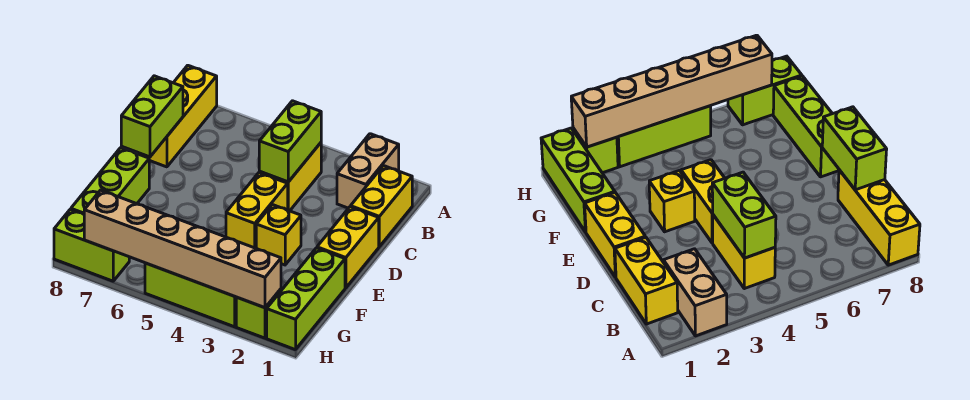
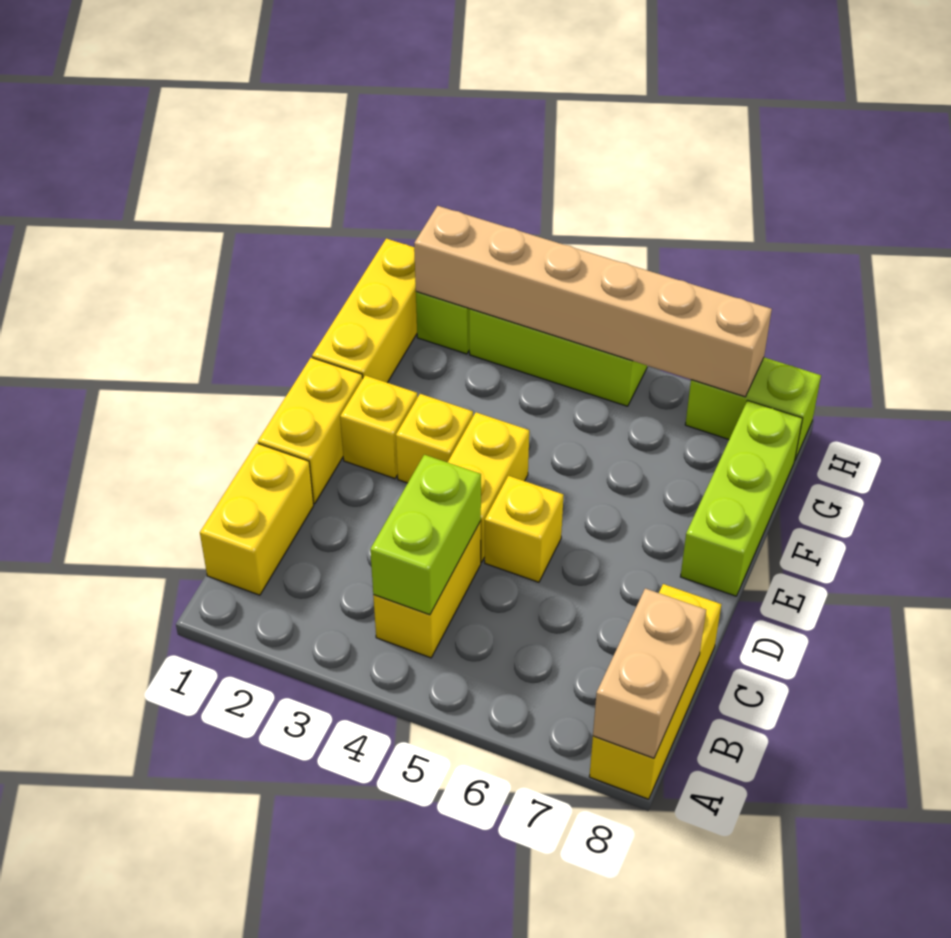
tan 1x2 brick [337,134,399,208] -> tan 1x2 brick moved to [593,588,706,758]
lime 1x2 brick [121,76,183,157] -> none
none -> yellow 1x1 brick [485,476,563,582]
none -> yellow 1x1 brick [340,375,417,479]
lime 1x3 brick [267,248,345,350] -> yellow 1x3 brick [312,238,417,383]

